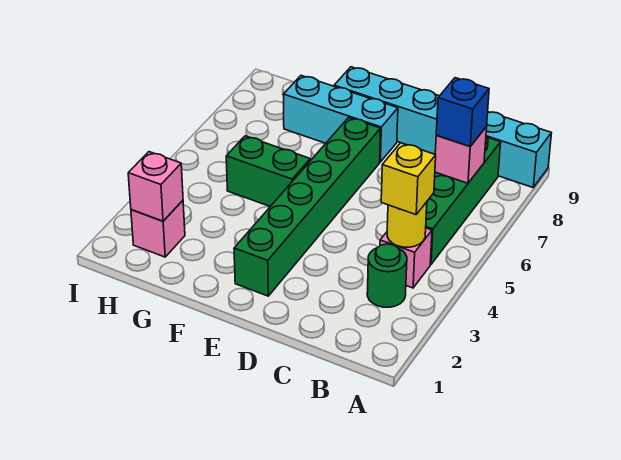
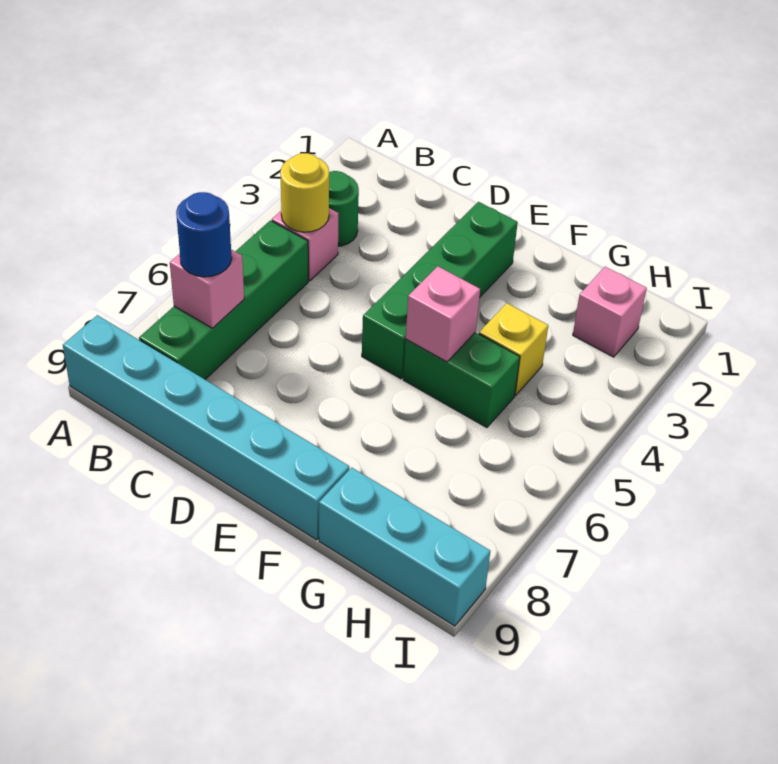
yellow 1x1 brick [381,143,436,215] -> yellow 1x1 brick moved to [479,303,548,395]
blue 1x1 brick [436,78,489,146] -> blue 1x1 round brick [176,192,232,277]
green 1x6 brick [234,117,381,296] -> green 1x4 brick [362,202,518,379]
cyan 1x3 brick [284,76,398,162] -> cyan 1x3 brick moved to [319,468,490,626]
pink 1x1 brick [128,152,183,221] -> pink 1x1 brick moved to [406,266,480,362]

